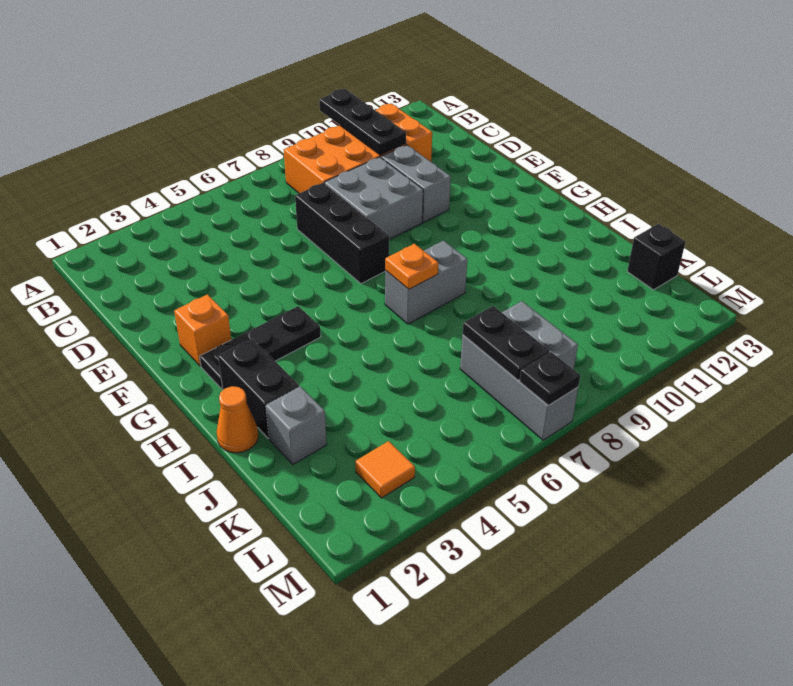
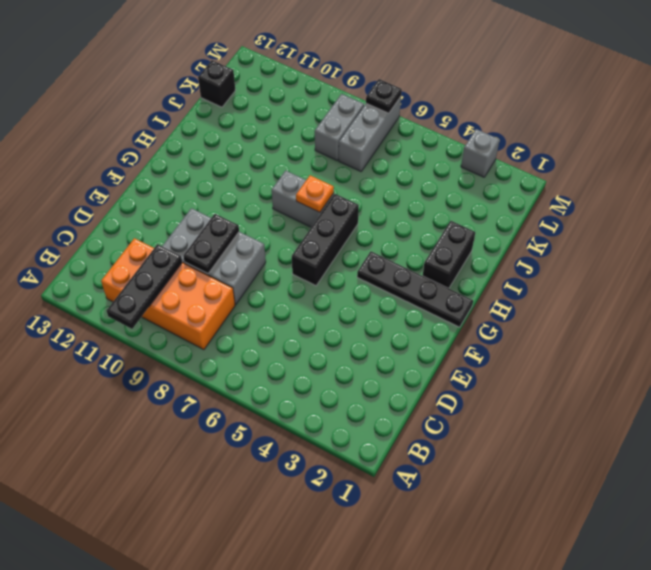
black 1x3 brick [295,183,389,284] -> black 1x3 brick moved to [292,194,359,286]
orange 1x1 brick [174,294,231,366] -> none
black 1x3 plate [199,306,321,389] -> black 1x4 plate [357,252,473,327]
orange 1x1 cone [217,386,258,453] -> none
grey 1x1 brick [266,387,327,465] -> grey 1x1 brick moved to [461,129,500,177]
black 1x2 plate [463,306,549,380] -> black 1x2 plate moved to [183,214,239,274]
orange 1x1 tile [355,441,415,498] -> none

